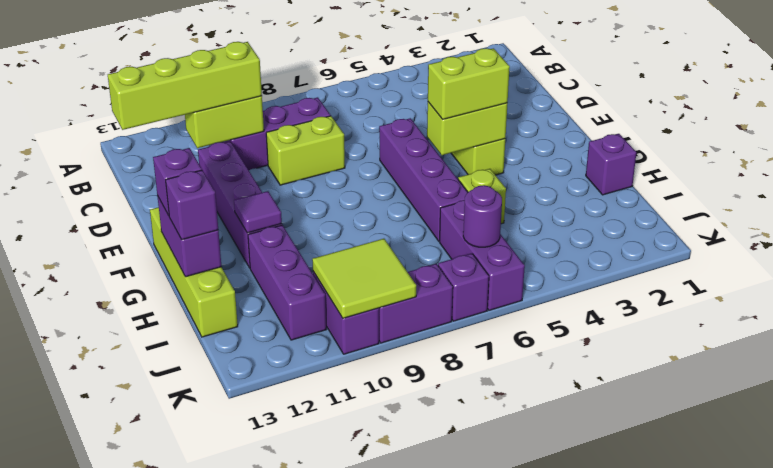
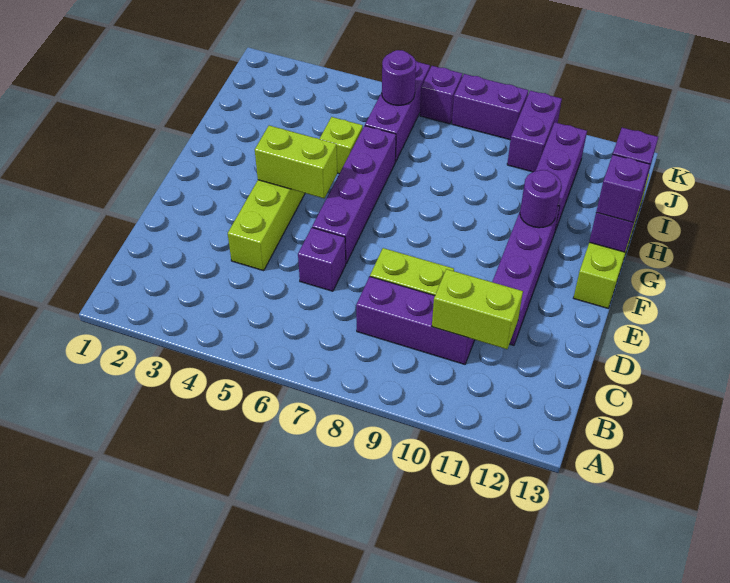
lime 1x4 brick [108,42,262,130] -> none
lime 1x2 brick [428,48,510,119] -> none
purple 1x1 tile [234,191,282,233] -> purple 1x1 round brick [520,170,561,228]
purple 1x1 brick [586,134,636,195] -> purple 1x1 brick moved to [298,228,346,291]
lime 2x2 tile [312,239,416,318] -> none

